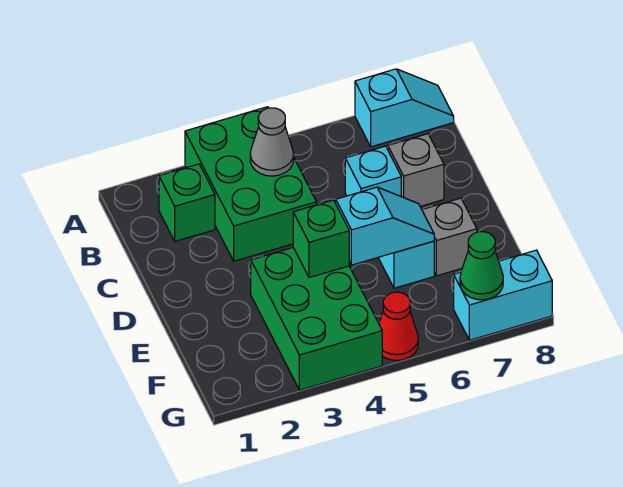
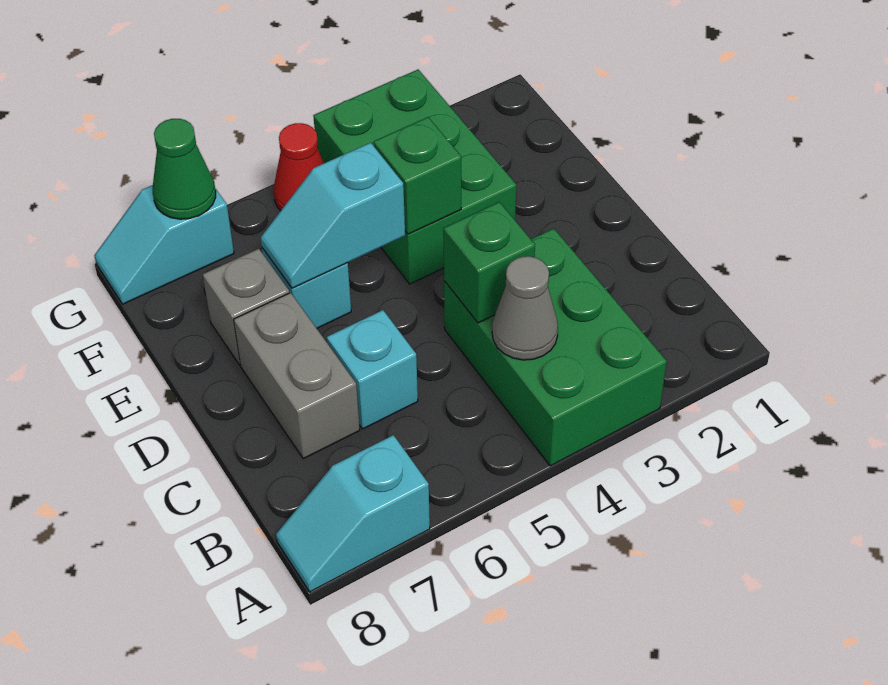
green 1x1 brick [159,164,215,241] -> green 1x1 brick moved to [443,202,535,323]
grey 1x1 brick [388,134,444,206] -> grey 1x2 brick [234,293,360,459]
cyan 1x2 brick [454,250,552,340] -> cyan 1x2 slope [94,185,234,304]

